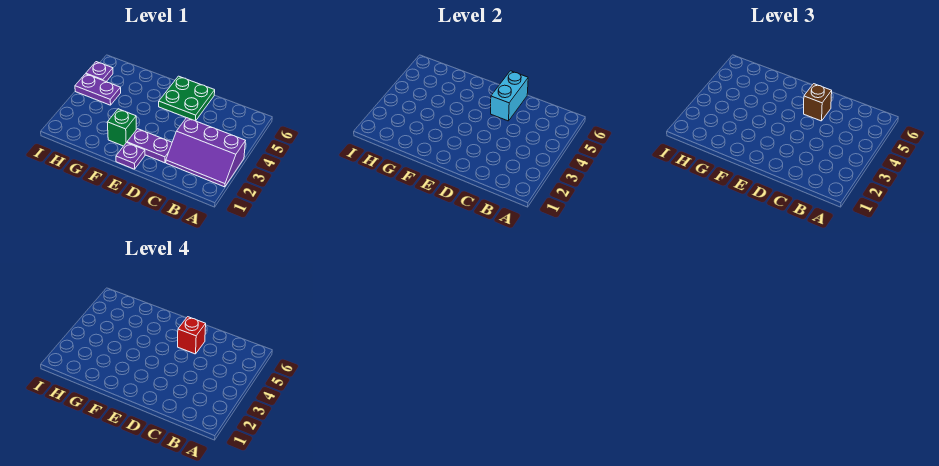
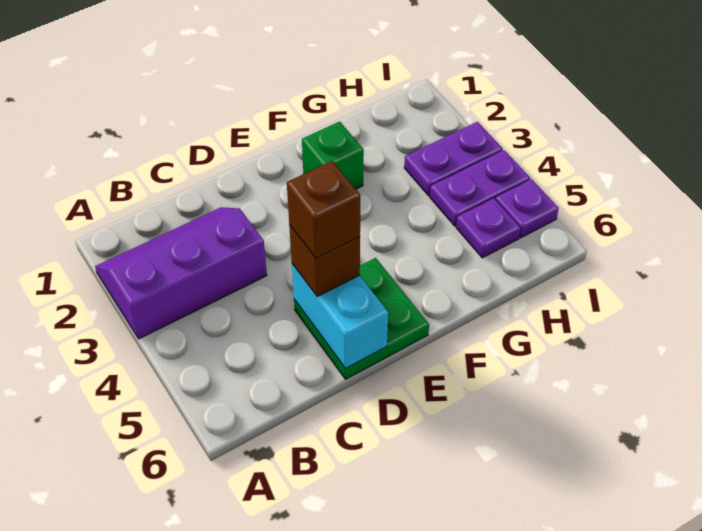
purple 1x2 plate [127,129,172,163] -> purple 1x2 plate moved to [404,122,503,196]
red 1x1 brick [178,317,206,354] -> brown 1x1 brick [287,161,361,258]
purple 1x1 plate [116,143,145,169] -> purple 1x1 plate moved to [456,198,521,258]

